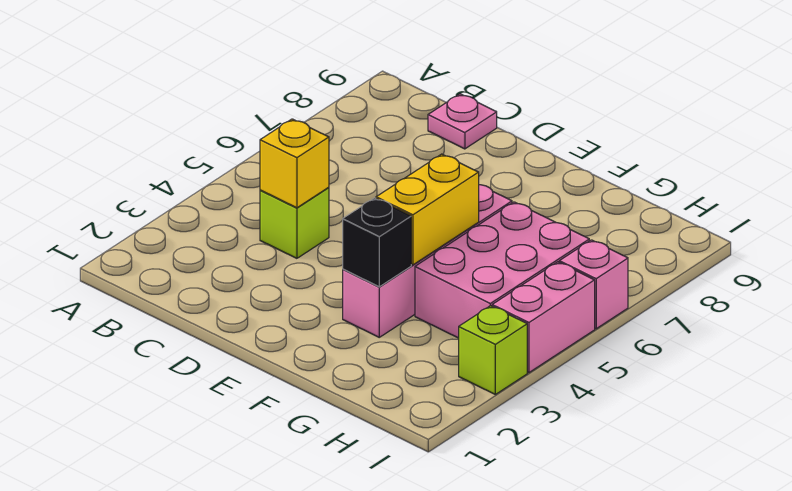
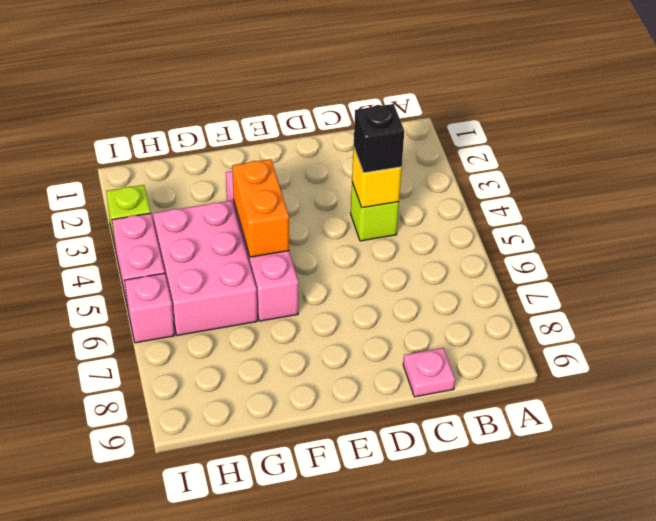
black 1x1 brick [343,198,411,287] -> black 1x1 brick moved to [354,104,404,173]
yellow 1x2 brick [376,154,479,265] -> orange 1x2 brick [232,159,289,257]

